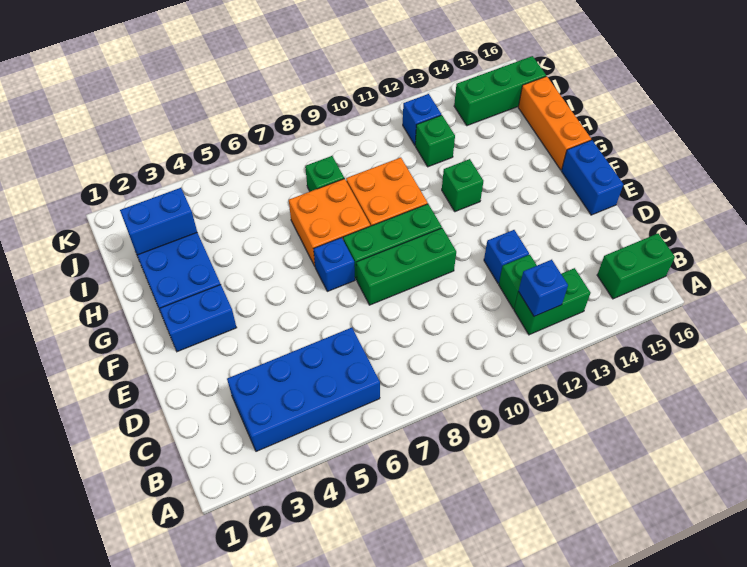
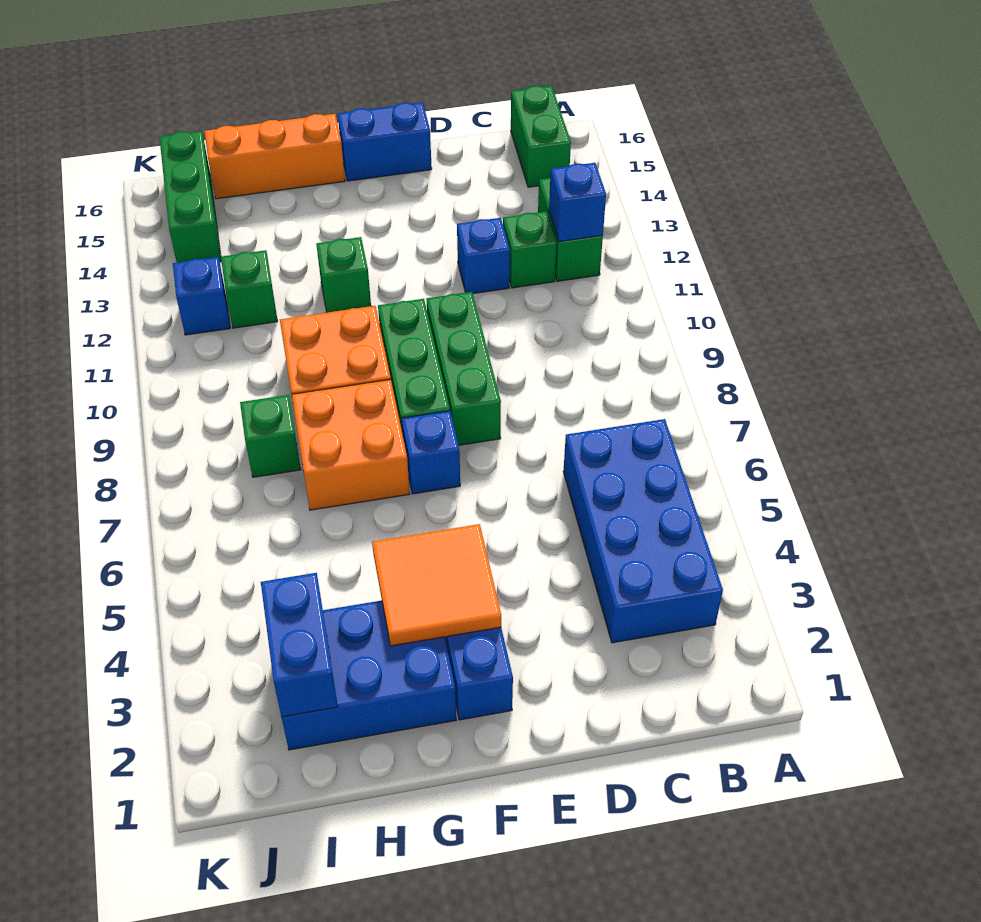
none -> orange 2x2 tile [372,524,501,646]

